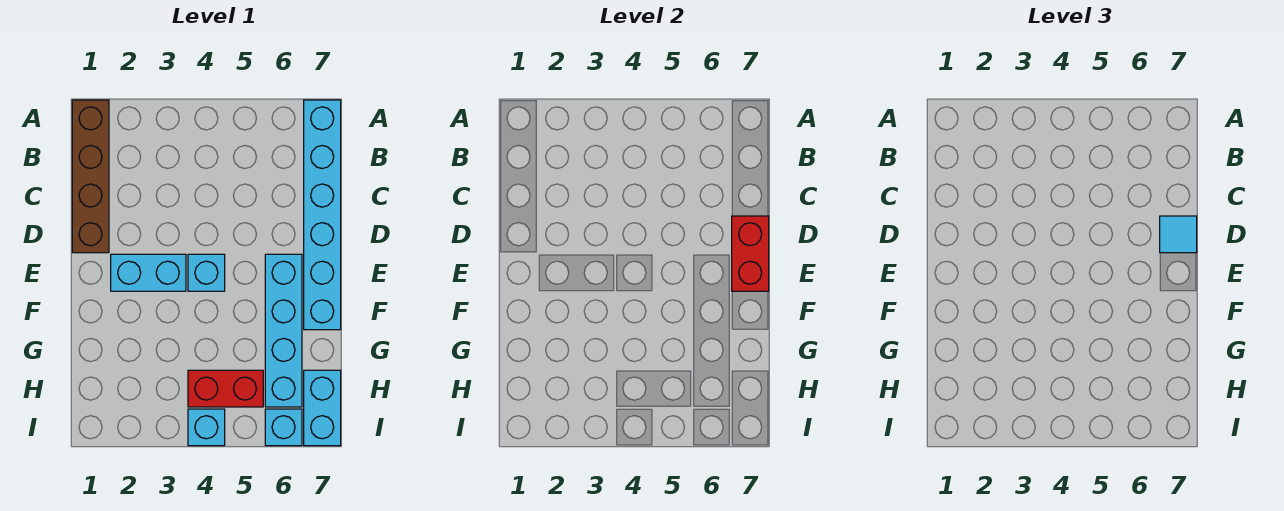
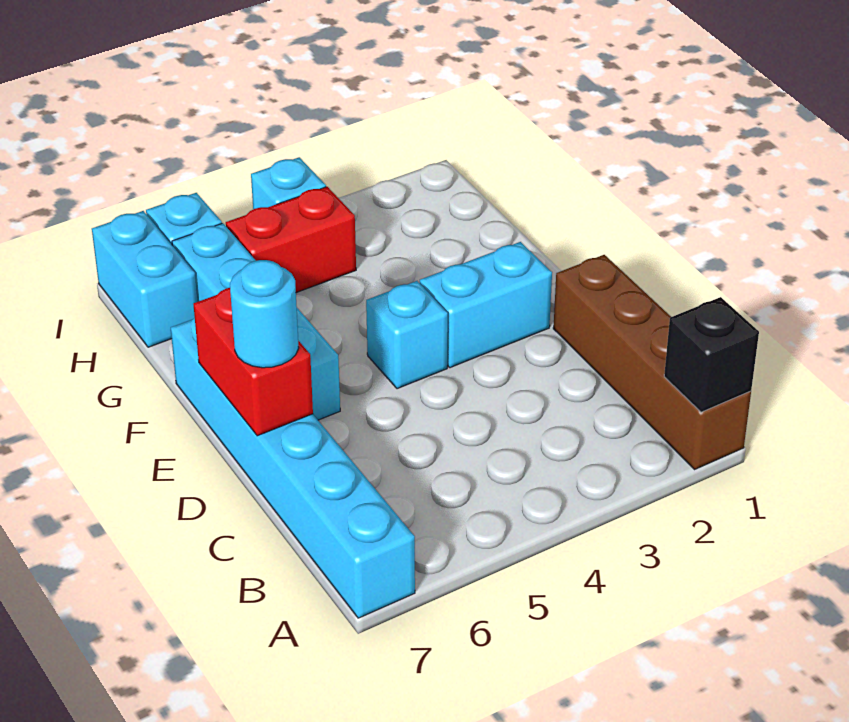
none -> black 1x1 brick [664,297,759,412]
cyan 1x1 tile [1160,216,1197,253] -> cyan 1x1 round brick [230,260,299,368]

